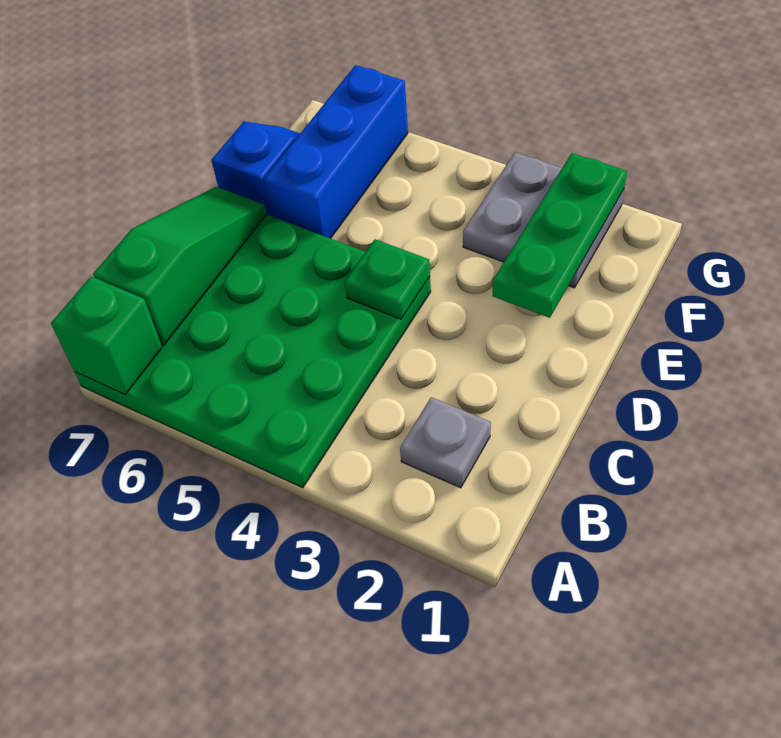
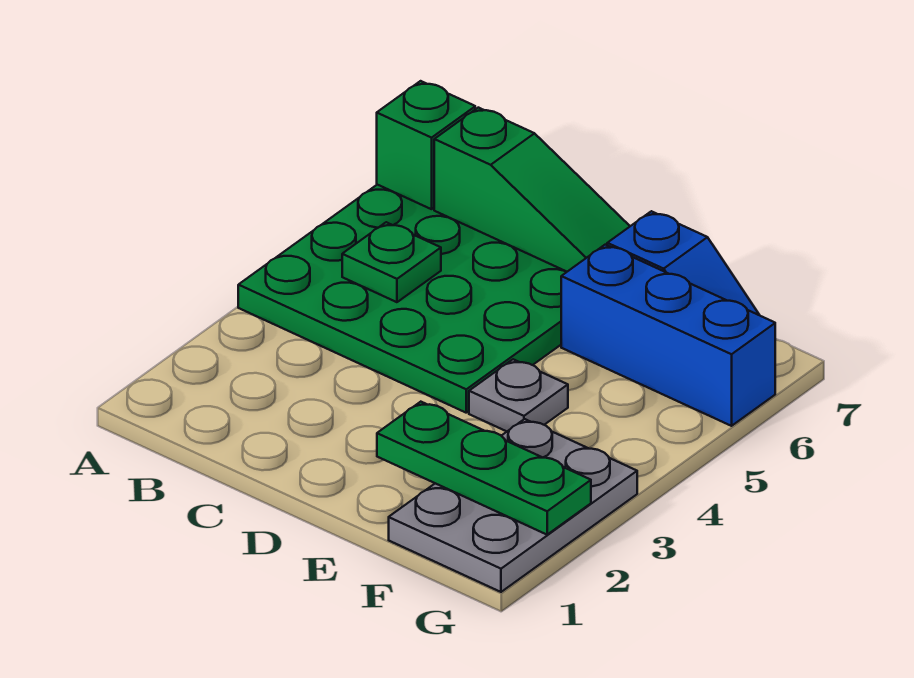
grey 1x1 plate [400,397,491,488] -> grey 1x1 plate moved to [469,359,568,431]
green 1x1 plate [344,239,430,319] -> green 1x1 plate moved to [342,222,441,302]
grey 2x2 plate [463,152,624,288] -> grey 2x3 plate [389,419,637,592]

